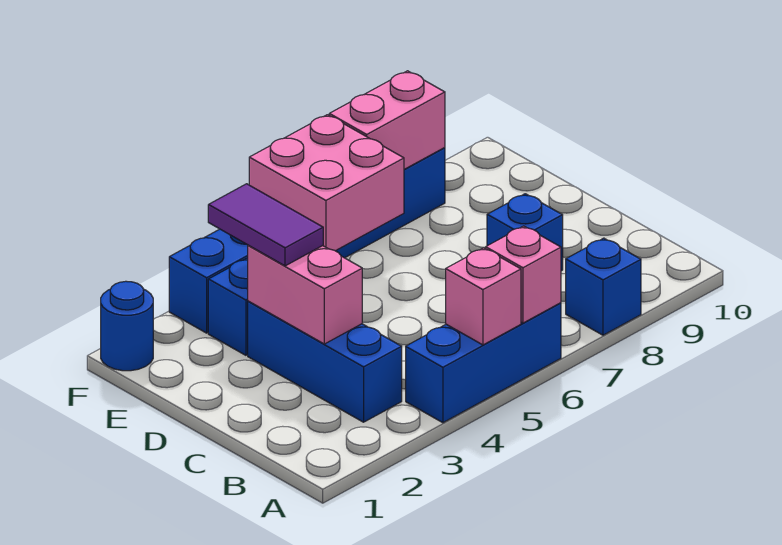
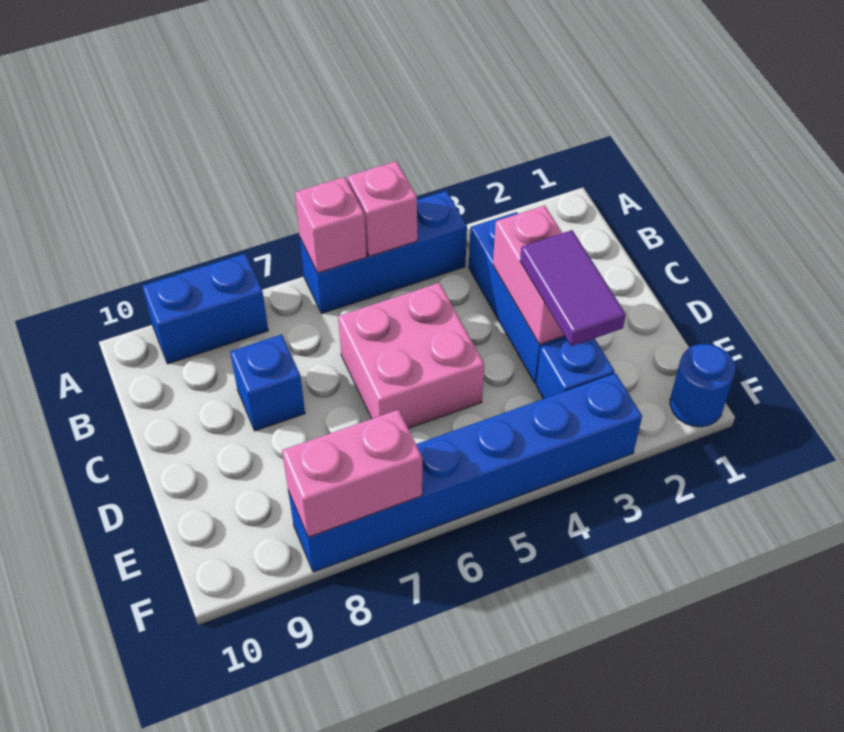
blue 1x1 brick [566,238,641,335] -> blue 1x2 brick [142,254,268,364]
pink 2x2 brick [249,115,404,251] -> pink 2x2 brick moved to [338,283,484,428]

